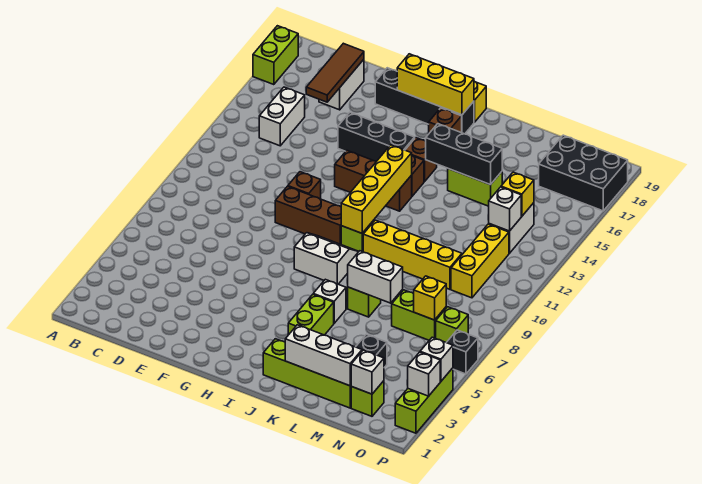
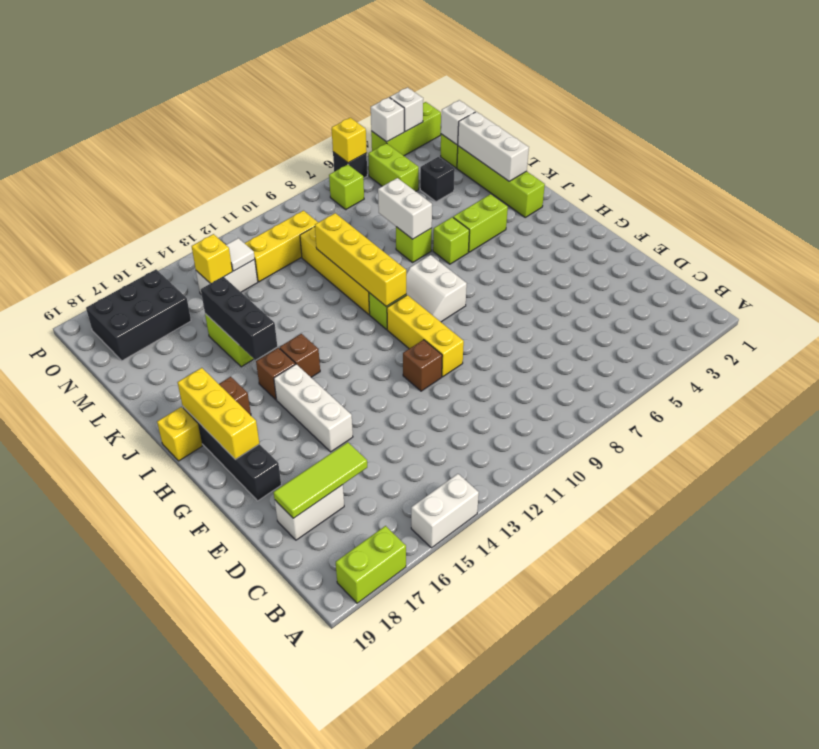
white 1x2 brick [259,87,305,146] -> white 1x2 brick moved to [411,474,479,548]
brown 1x3 tile [306,43,364,102] -> lime 1x3 tile [273,442,367,518]
brown 1x3 brick [275,186,341,244] -> yellow 1x3 brick [387,295,464,377]
black 1x3 brick [338,112,415,161] -> white 1x3 brick [274,364,353,452]
brown 1x3 brick [335,151,412,211] -> none
yellow 1x4 brick [341,145,412,233] -> yellow 1x4 brick turned to [315,213,406,306]
white 1x1 brick [314,279,346,323] -> lime 1x1 brick [433,217,469,264]
lime 1x2 brick [392,290,446,340] -> lime 1x2 brick moved to [368,143,419,191]
yellow 1x1 brick [414,276,446,320] -> yellow 1x1 brick moved to [332,118,367,163]
white 1x1 brick [489,187,521,231] -> white 1x1 tile [226,238,255,271]
black 2x3 brick [539,135,628,211] -> black 2x3 brick turned to [86,269,191,361]

